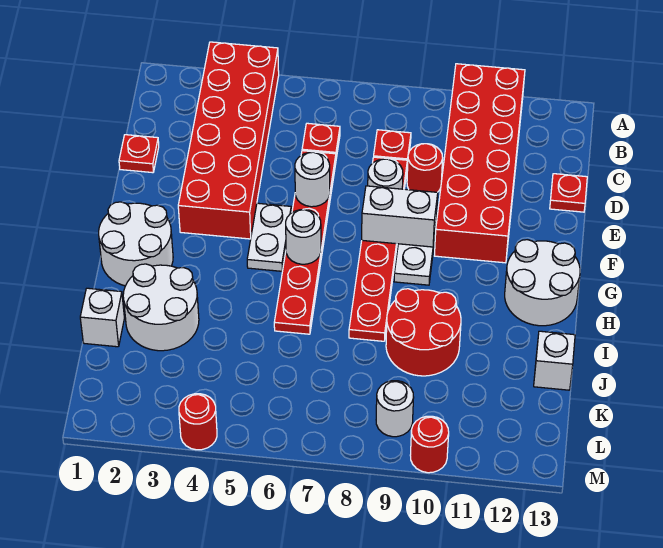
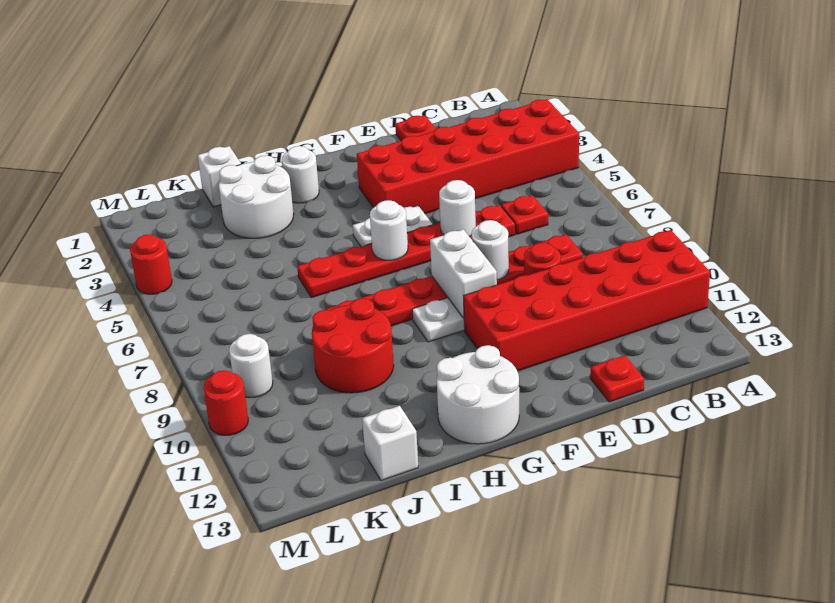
white 2x2 round brick [99,202,173,286] -> white 1x1 round brick [282,146,319,203]

